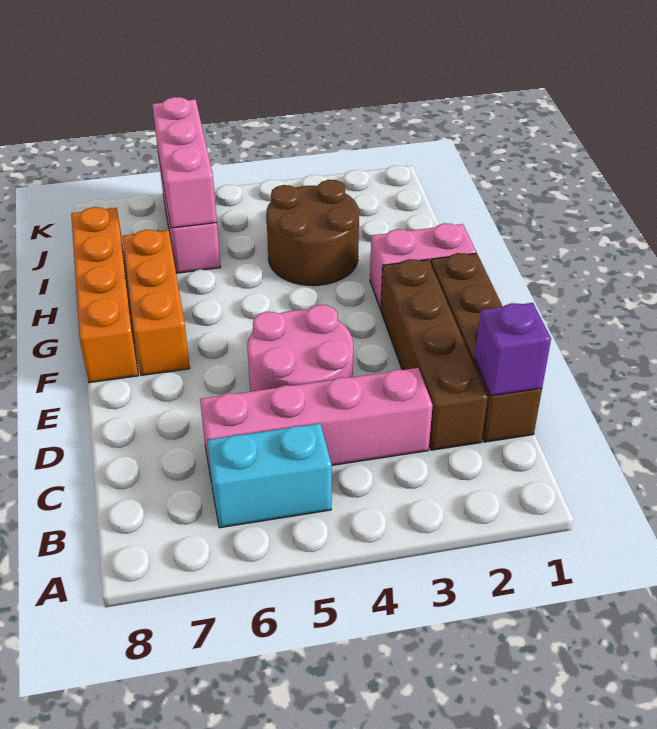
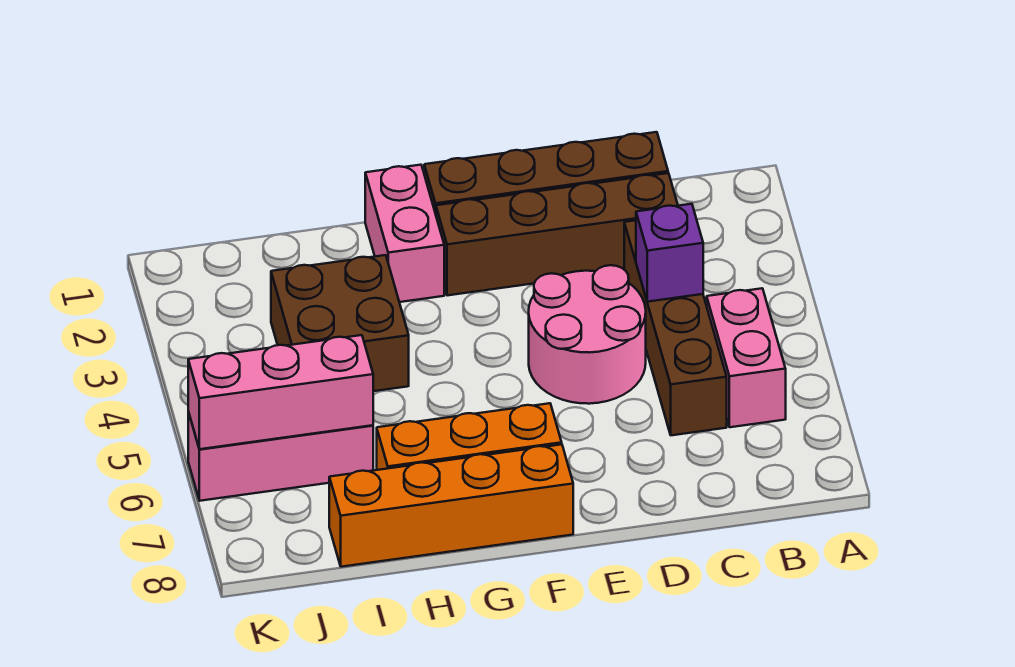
cyan 1x2 brick [207,423,332,528] -> pink 1x2 brick [707,288,786,427]
purple 1x1 brick [475,303,551,396] -> purple 1x1 brick moved to [636,204,703,302]
pink 1x4 brick [200,368,433,477] -> brown 1x4 brick [624,220,727,435]
brown 2x2 round brick [266,180,359,286] -> brown 2x2 brick [271,255,409,391]

